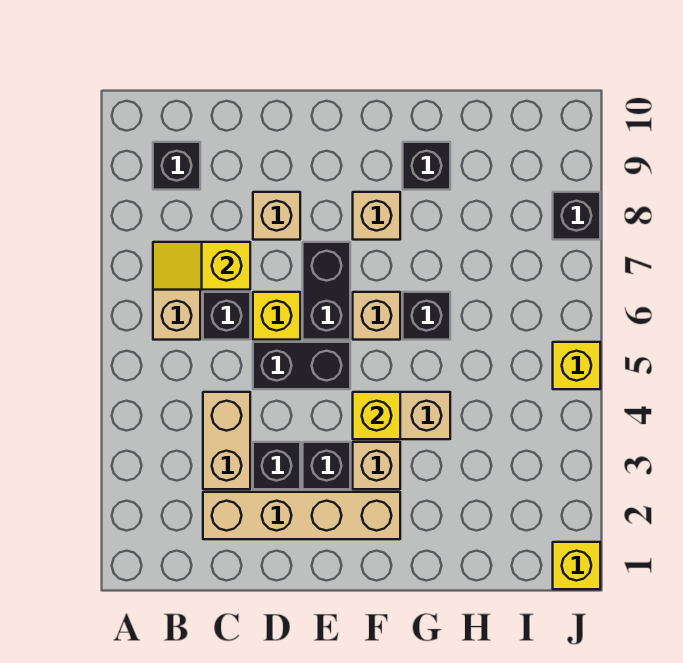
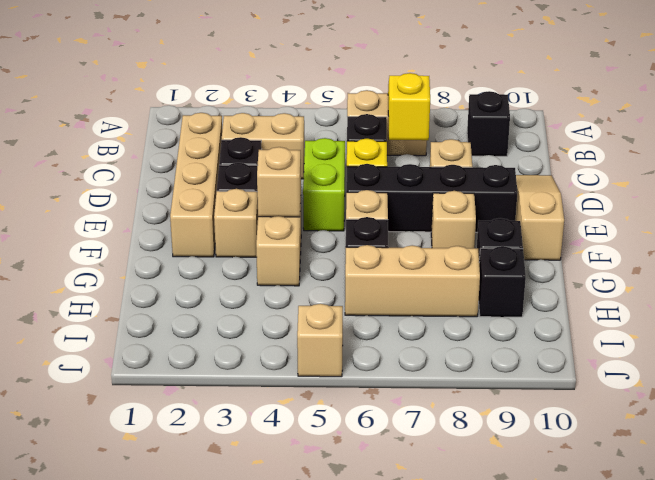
black 1x2 brick [253,342,350,389] -> lime 1x2 brick [303,138,345,231]
none -> tan 1x3 slope [515,175,564,260]
black 1x2 brick [303,242,350,340] -> black 1x4 brick [346,164,518,232]
yellow 1x1 brick [353,392,400,439] -> tan 1x1 brick [257,147,301,217]
none -> tan 1x3 brick [345,245,480,317]
yellow 1x1 brick [553,542,600,589] -> none
yellow 1x1 brick [553,342,600,389] -> tan 1x1 brick [297,304,343,377]
black 1x1 brick [553,192,600,240] -> black 1x1 brick moved to [479,246,526,317]

